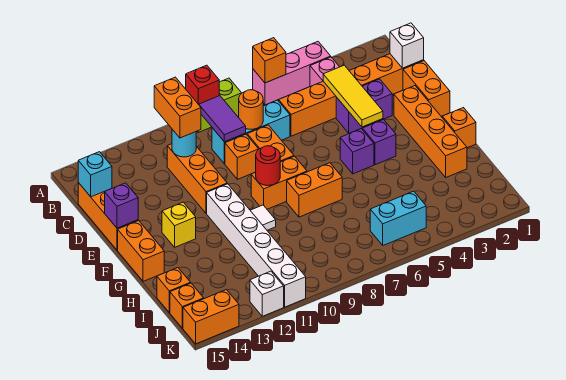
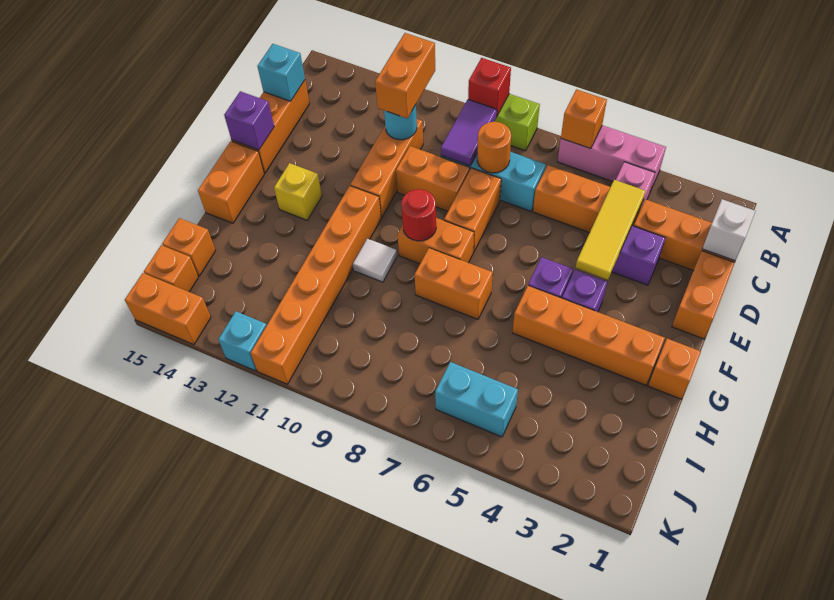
orange 1x1 brick [225,134,259,179] -> orange 1x2 brick [396,146,470,211]
orange 1x4 brick [394,86,467,177] -> orange 1x4 brick turned to [512,286,665,385]
white 1x6 brick [207,184,306,307] -> orange 1x6 brick [251,186,381,384]
white 1x1 brick [250,271,284,316] -> cyan 1x1 brick [218,311,267,371]

